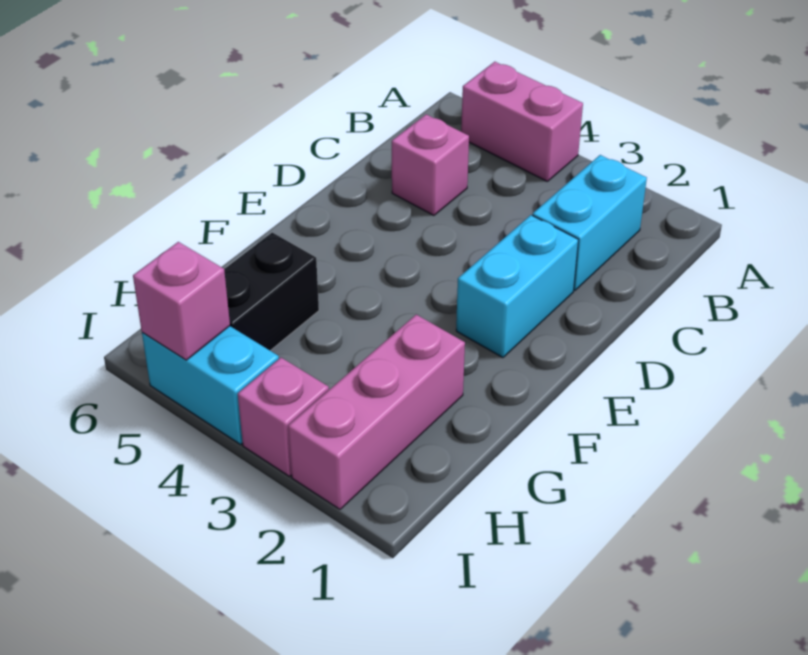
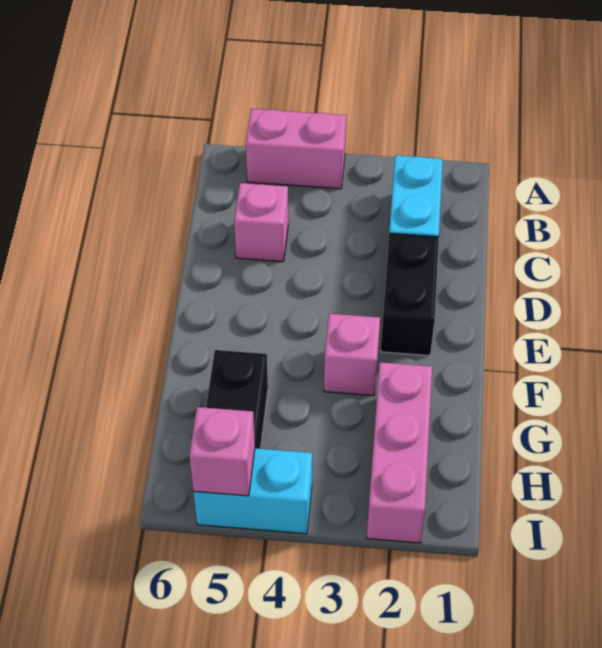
cyan 1x2 brick [456,215,578,358] -> black 1x2 brick [380,233,439,356]
pink 1x1 brick [238,358,329,476] -> pink 1x1 brick moved to [324,314,380,396]

